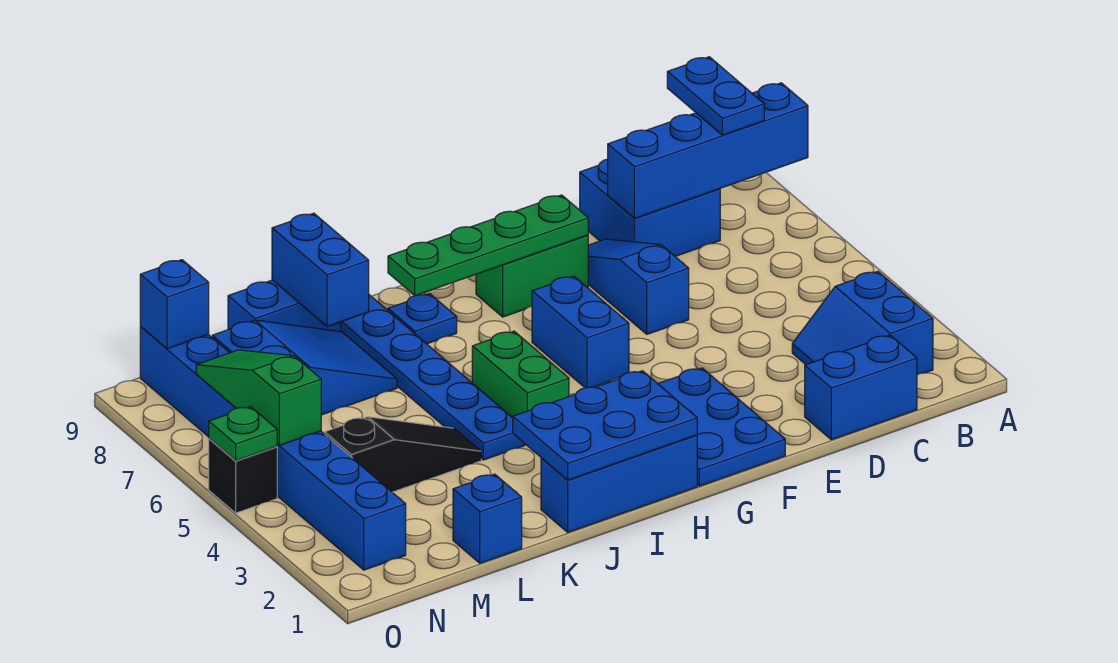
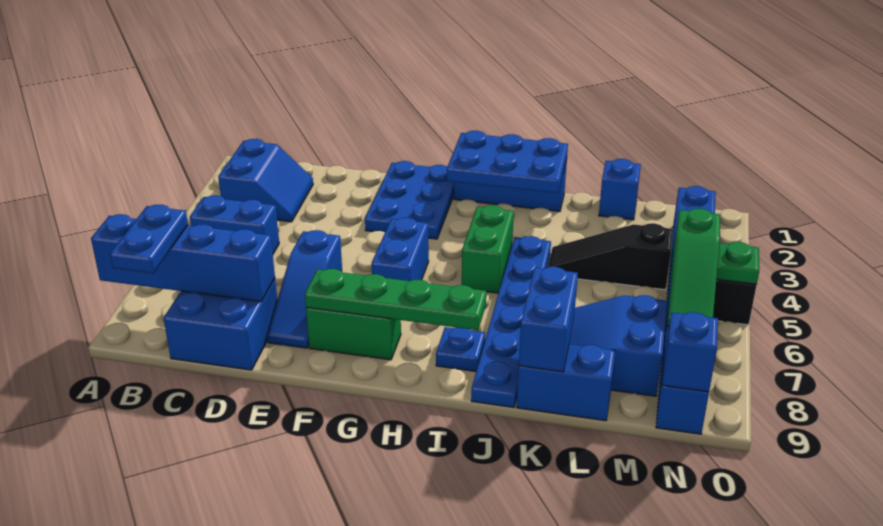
blue 1x2 brick [805,335,917,440] -> blue 1x2 brick moved to [190,195,279,254]

